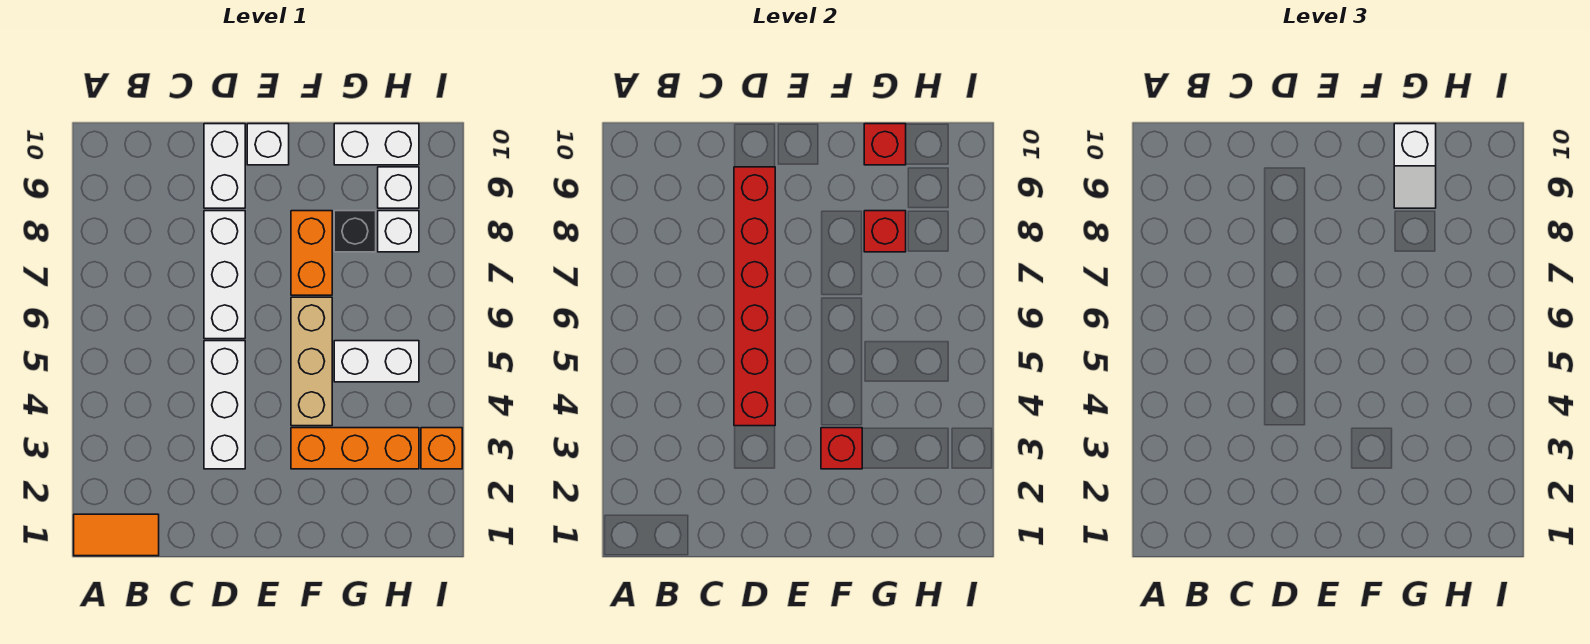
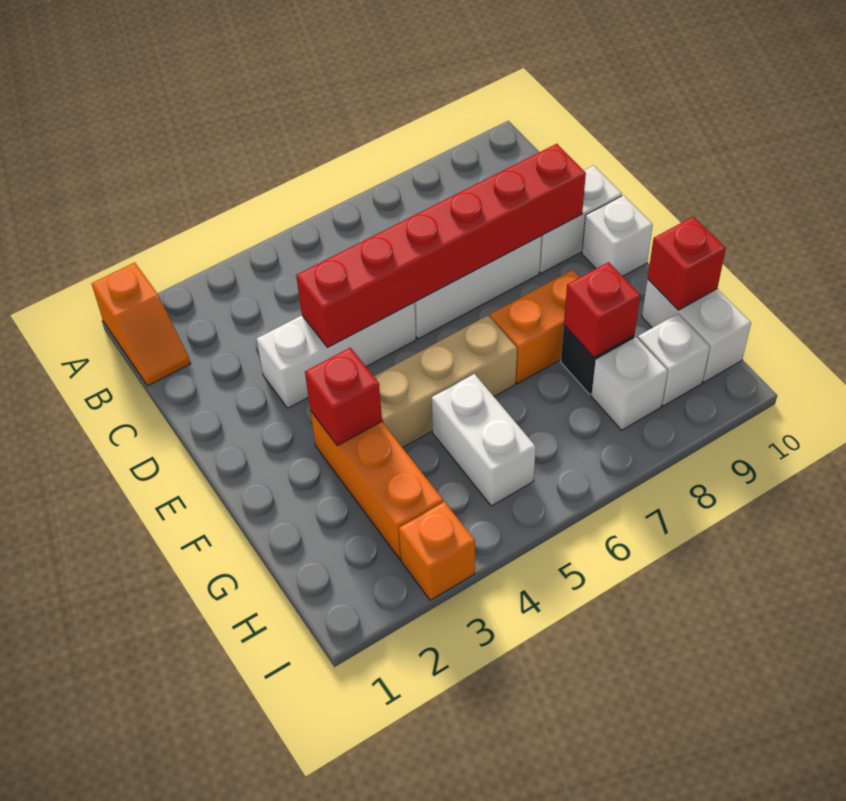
orange 1x2 tile [74,514,159,556] -> orange 1x2 slope [92,263,190,386]
white 1x2 slope [1394,124,1436,208] -> none

